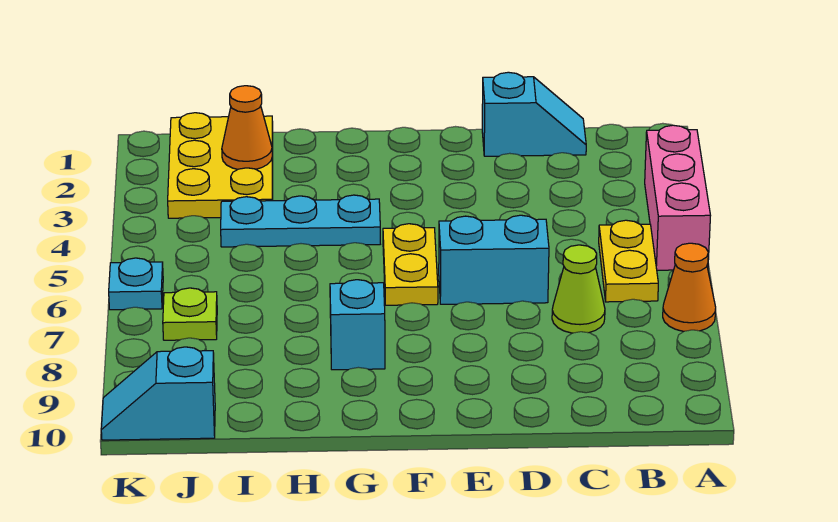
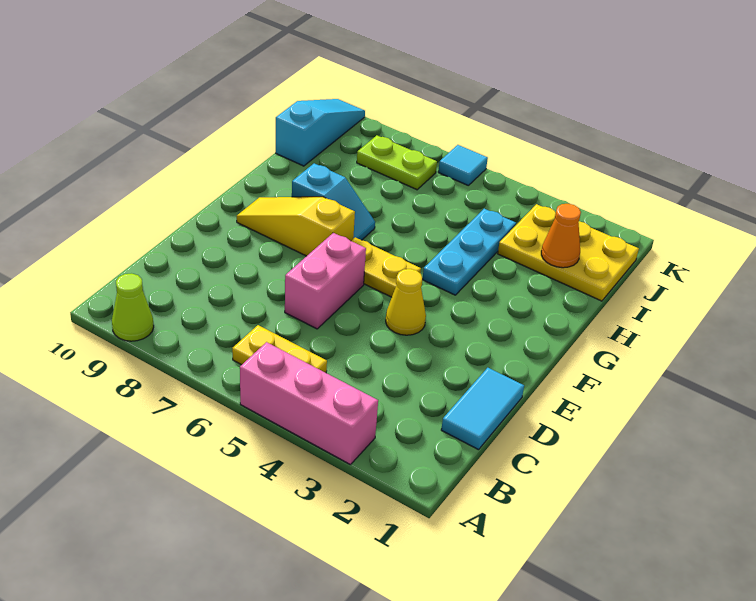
orange 1x1 cone [663,243,716,331] -> none
cyan 1x2 slope [482,72,586,156] -> cyan 1x2 tile [441,368,524,450]
lime 1x1 cone [552,245,605,333] -> lime 1x1 cone moved to [112,274,154,341]
cyan 1x2 brick [439,215,549,304] -> pink 1x2 brick [285,233,366,329]
none -> yellow 1x1 cone [386,269,426,335]
none -> yellow 1x3 slope [237,197,355,256]
lime 1x1 plate [163,288,217,340] -> lime 1x2 plate [357,135,437,190]
cyan 1x2 slope [101,347,215,440] -> cyan 1x3 slope [276,99,365,166]
cyan 1x1 plate [109,258,163,310] -> cyan 1x1 tile [438,145,488,185]

